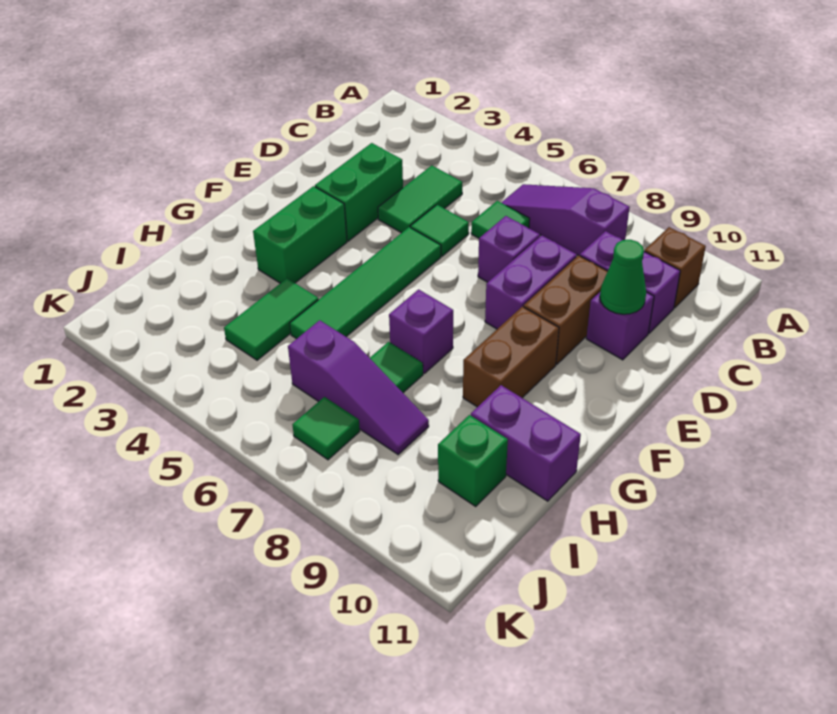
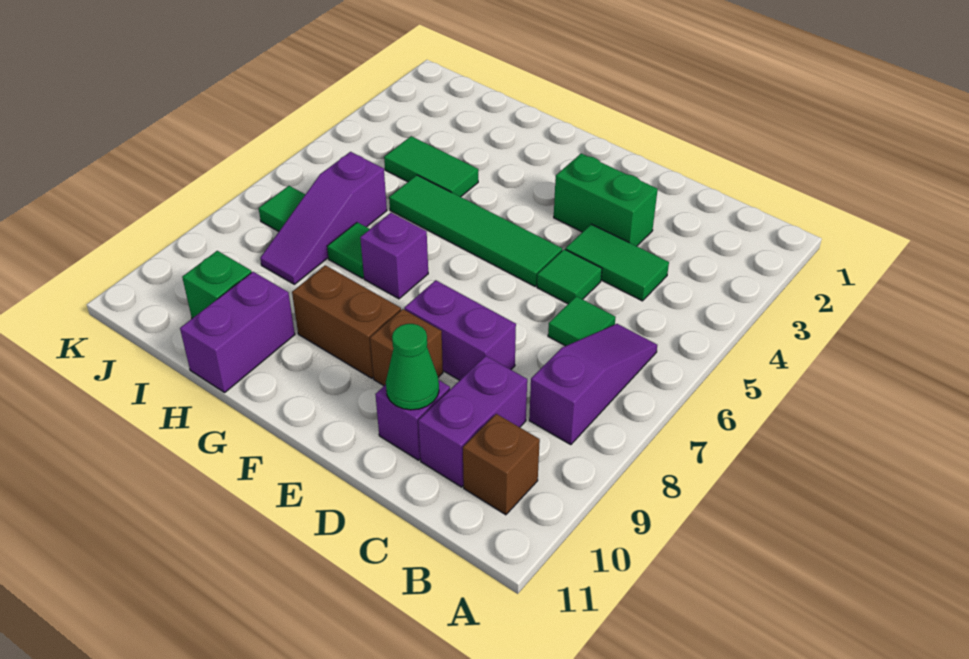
purple 1x1 brick [478,216,540,282] -> none
brown 1x2 brick [524,256,608,364] -> brown 1x1 brick [370,309,443,386]
green 1x2 brick [253,186,347,283] -> none

